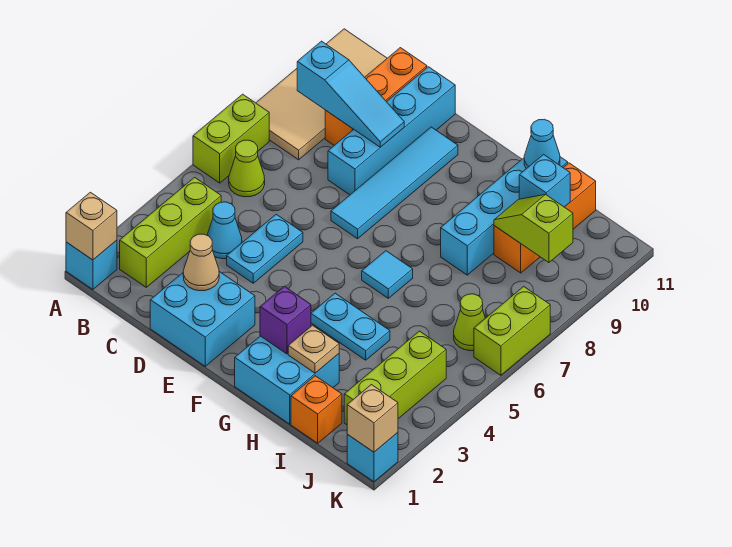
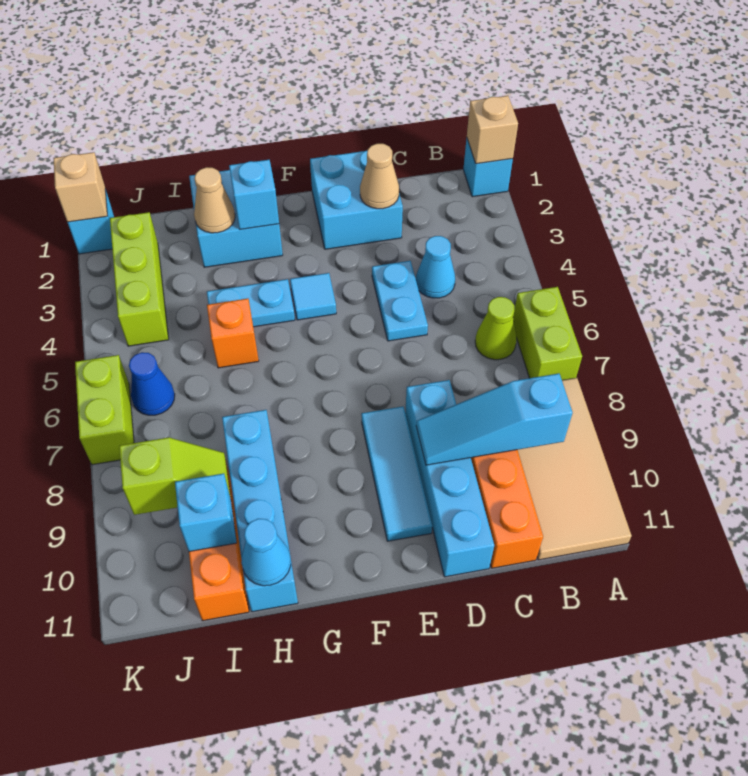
lime 1x3 brick [120,177,221,287] -> none
cyan 1x4 tile [331,127,458,239] -> cyan 1x3 tile [361,406,432,541]
purple 1x1 brick [260,286,311,354] -> cyan 1x1 brick [229,160,279,229]
cyan 1x1 tile [362,251,413,298] -> cyan 1x1 tile moved to [290,273,336,320]
tan 1x1 plate [288,325,339,373] -> tan 1x1 cone [194,167,235,233]
orange 1x1 brick [291,376,342,443] -> orange 1x1 brick moved to [207,299,259,368]
lime 1x1 cone [454,294,485,351] -> blue 1x1 cone [129,352,175,415]

